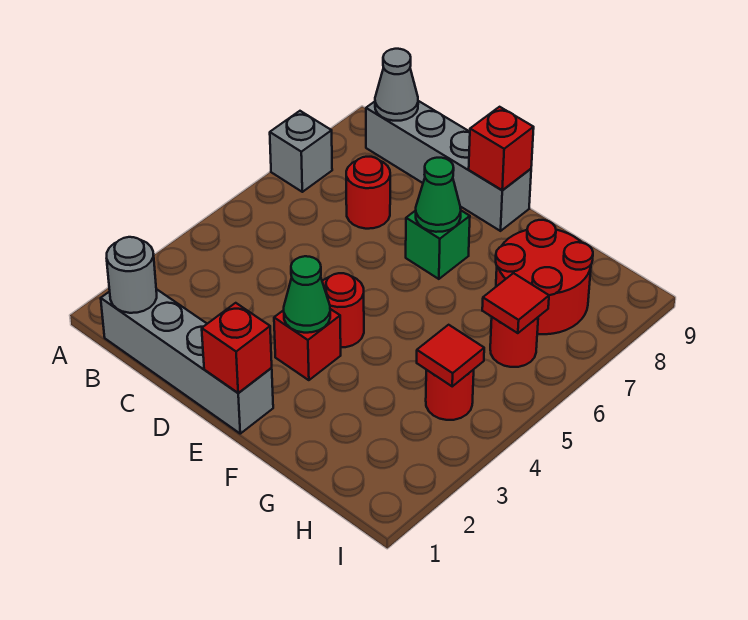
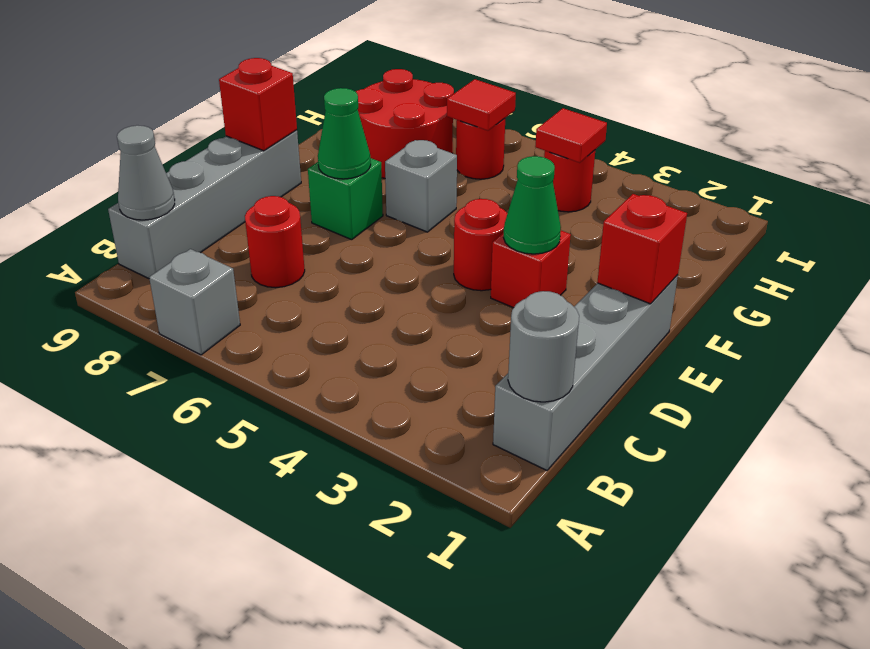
none -> grey 1x1 brick [385,140,457,232]

